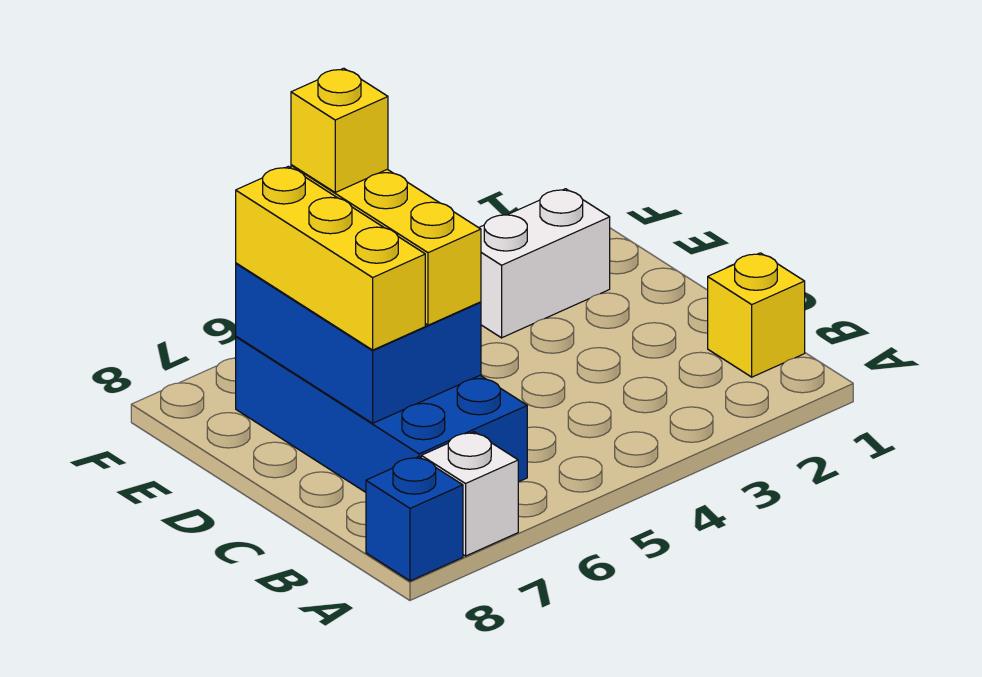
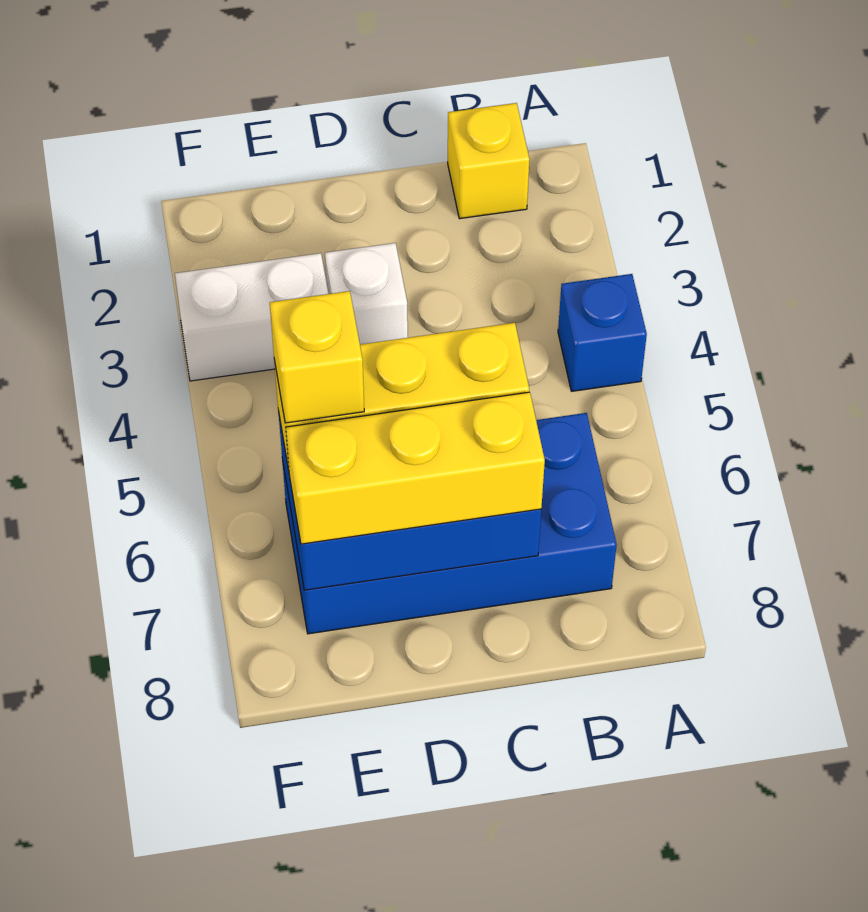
white 1x1 brick [421,432,518,556] -> white 1x1 brick moved to [325,243,408,344]
blue 1x1 brick [366,457,463,581] -> blue 1x1 brick moved to [558,274,647,391]
white 1x2 brick [479,189,610,338] -> white 1x2 brick turned to [175,253,328,381]

